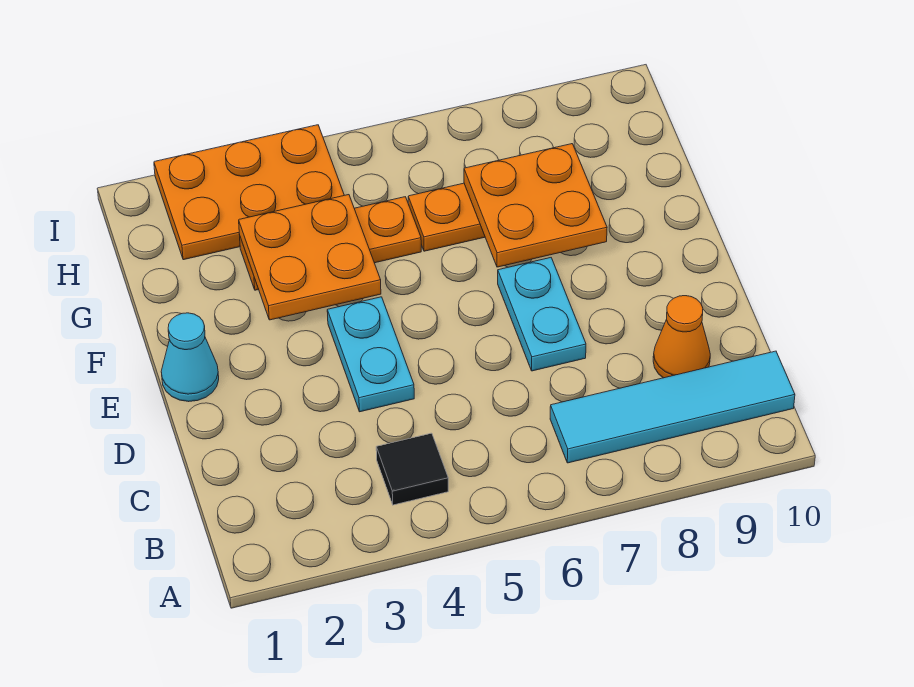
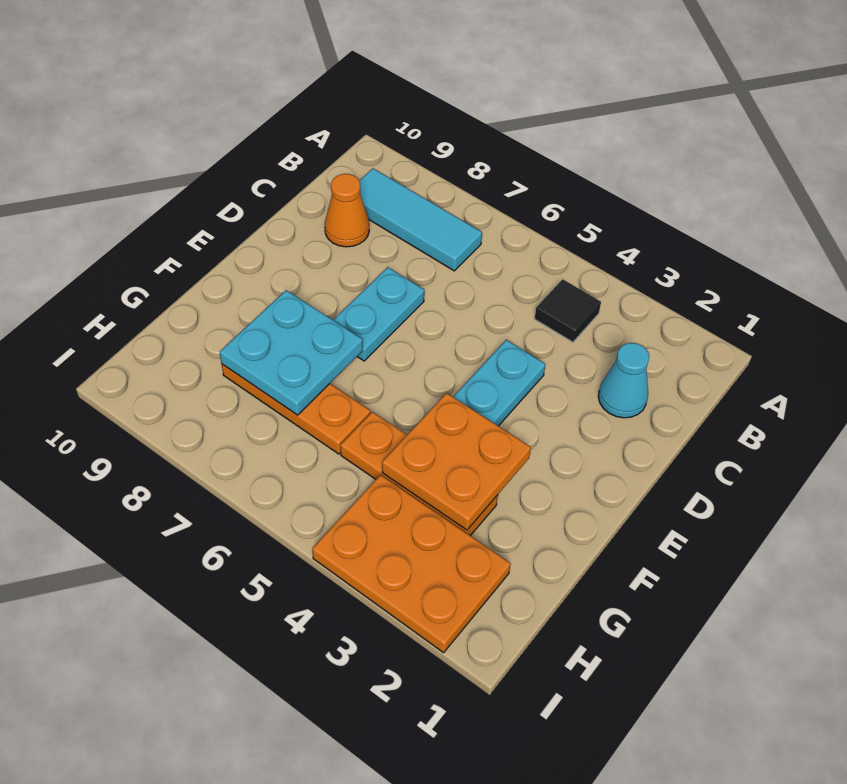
cyan 1x4 tile [550,351,795,463] -> cyan 1x3 tile [359,169,482,271]
cyan 1x1 cone [161,313,219,402] -> cyan 1x1 cone moved to [598,343,649,418]
orange 2x2 plate [464,144,607,267] -> cyan 2x2 plate [220,290,363,415]

